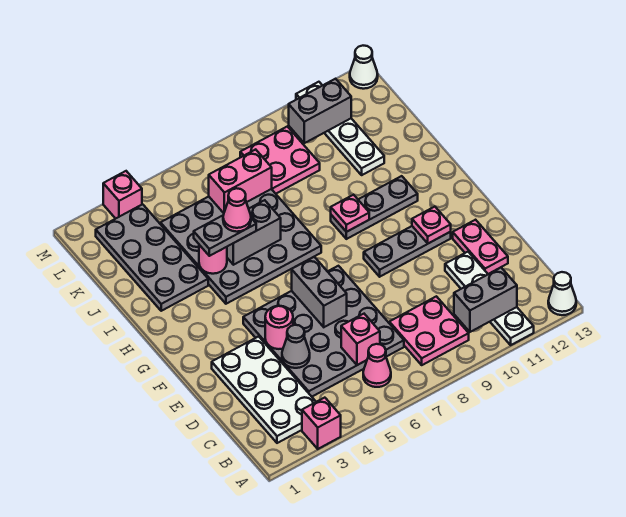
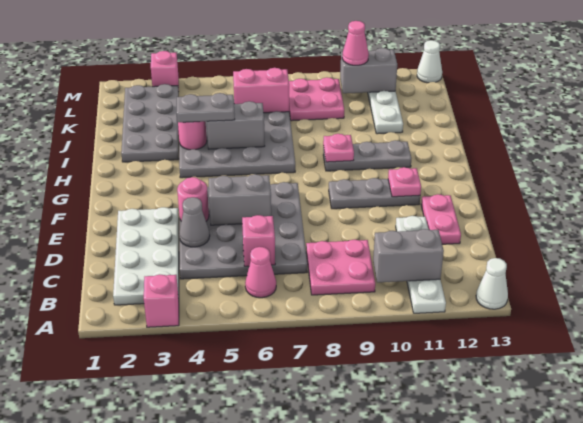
grey 1x2 brick [292,257,347,327] -> grey 1x2 brick turned to [209,174,271,225]
pink 1x1 cone [223,188,251,232] -> pink 1x1 cone moved to [342,21,369,65]

